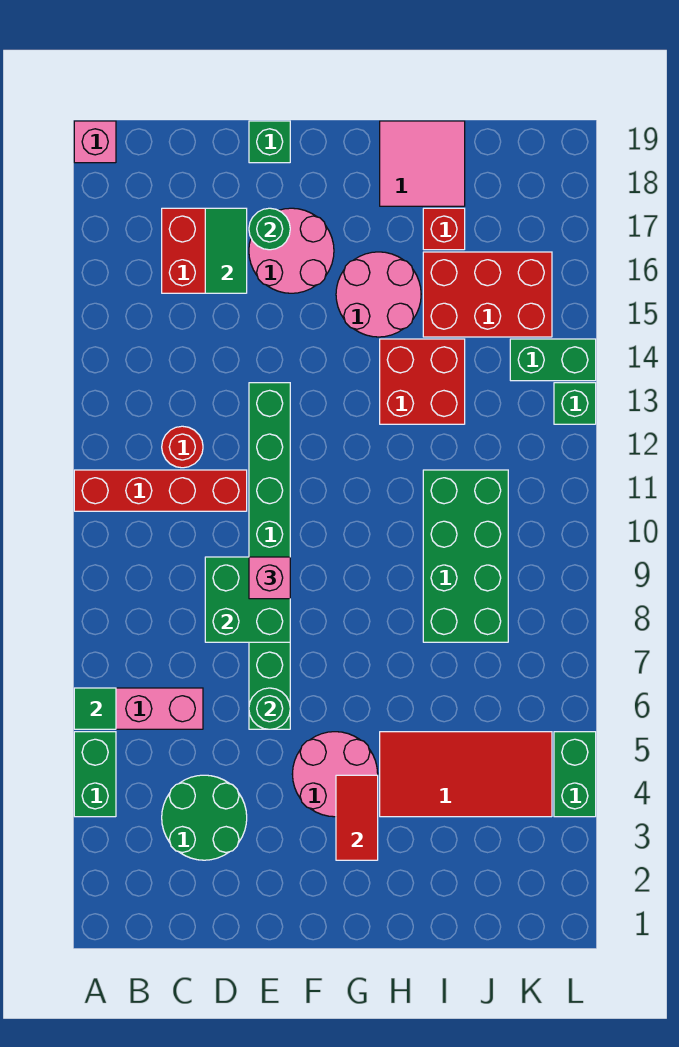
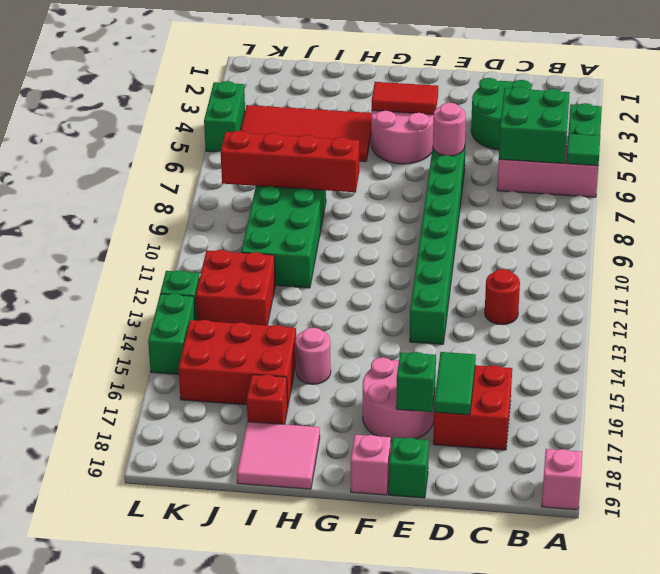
red 1x4 brick [74,470,247,511] -> red 1x4 brick moved to [221,131,359,192]
green 2x2 brick [205,557,290,642] -> green 2x2 brick moved to [499,87,570,163]
green 1x1 round brick [249,688,290,729] -> pink 1x1 round brick [433,103,466,156]
pink 1x1 brick [249,557,290,599] -> pink 1x1 brick moved to [351,435,391,495]
green 1x1 round brick [249,208,290,250] -> green 1x1 brick [396,352,436,412]
red 1x2 tile [336,775,378,860] -> red 1x2 tile turned to [372,82,438,114]
pink 2x2 round brick [336,252,421,337] -> pink 1x1 round brick [296,328,331,384]
red 2x2 brick [380,339,465,424] -> red 2x2 brick moved to [196,250,275,326]
green 1x2 brick [510,339,596,381] -> green 1x2 brick turned to [148,294,195,375]

